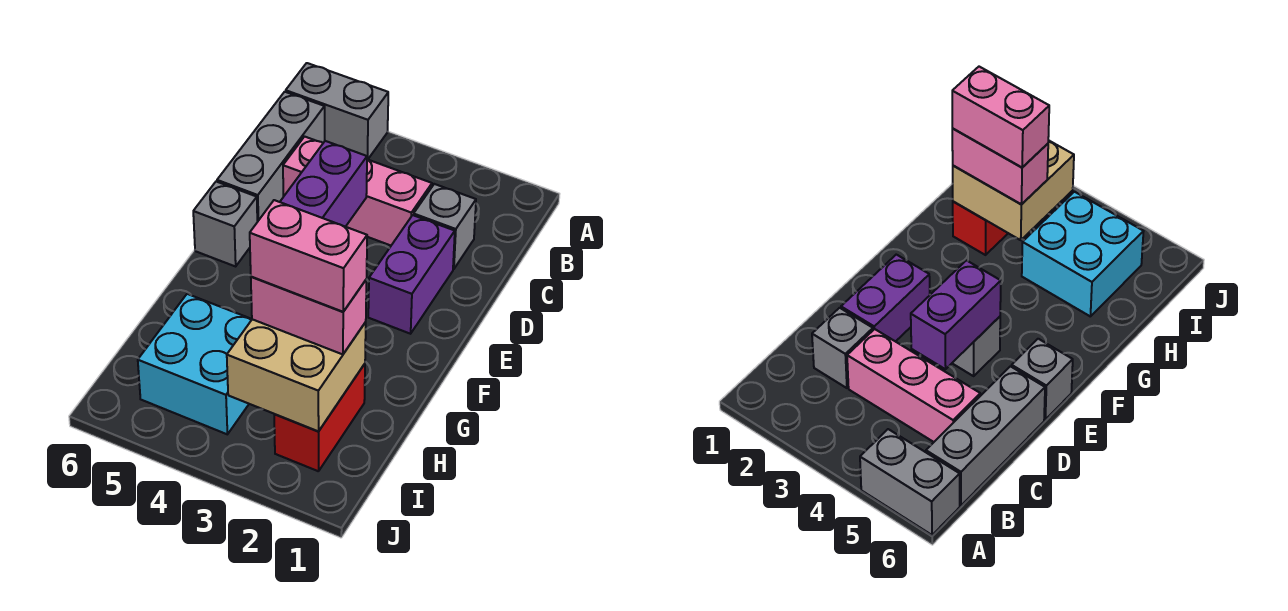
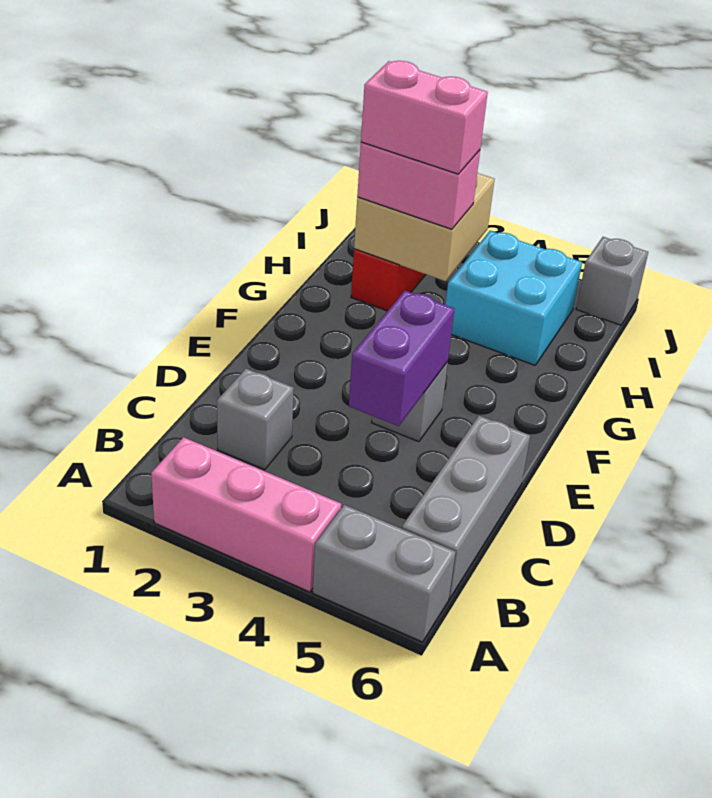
pink 1x3 brick [283,137,432,245] -> pink 1x3 brick moved to [151,437,341,592]
purple 1x2 brick [368,215,455,334] -> none
grey 1x1 brick [193,182,257,266] -> grey 1x1 brick moved to [576,237,648,325]

